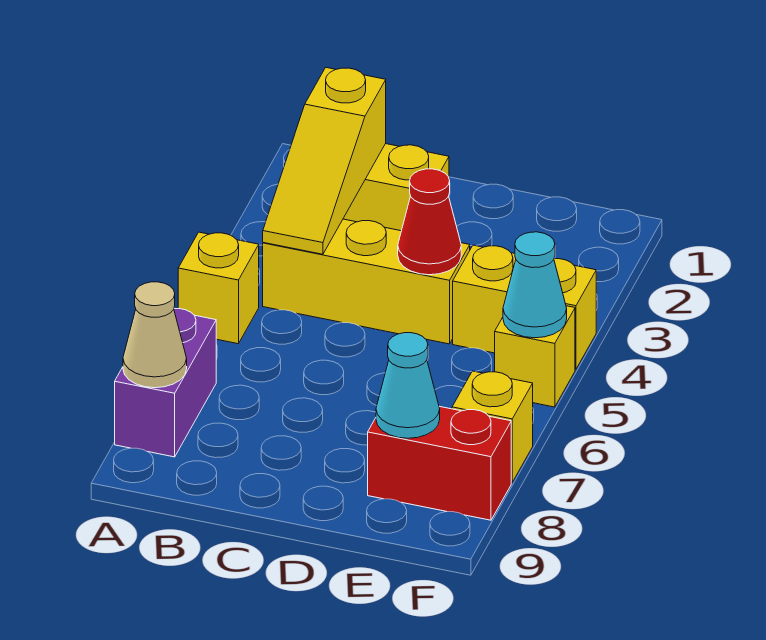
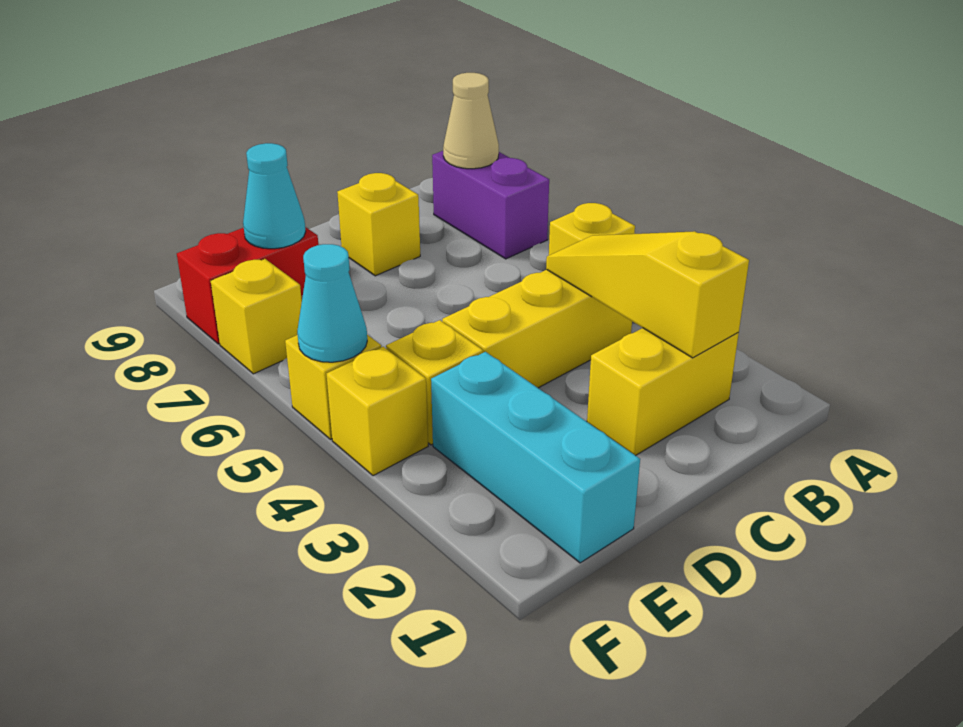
none -> yellow 1x1 brick [337,173,420,276]
red 1x1 cone [398,169,461,275] -> none
none -> cyan 1x3 brick [431,352,640,563]

